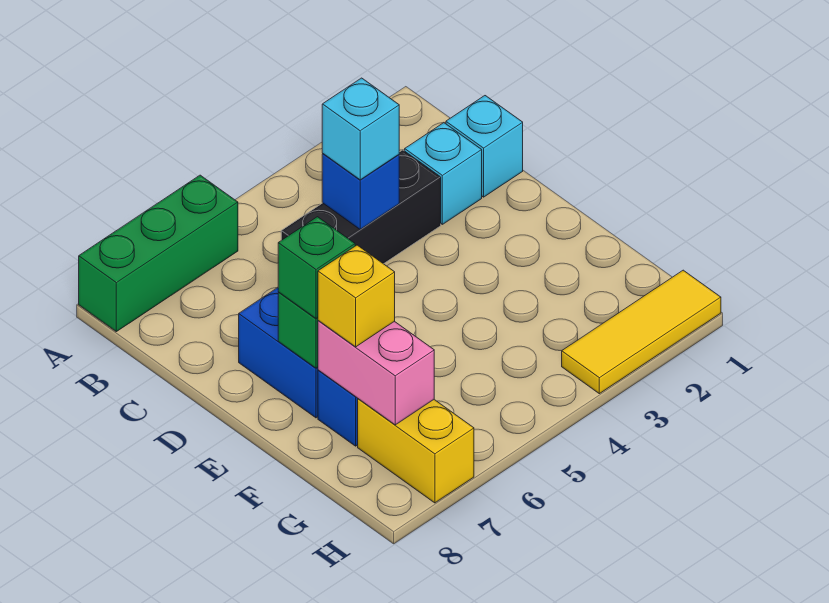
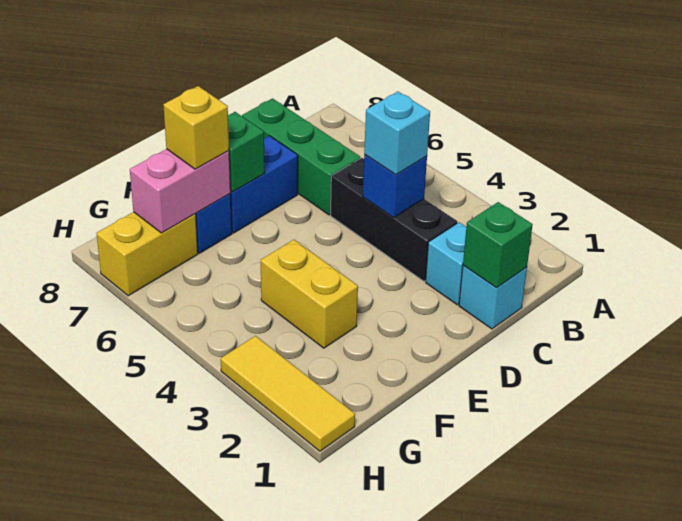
green 1x3 brick [79,175,238,332] -> green 1x3 brick moved to [242,99,360,215]
green 1x1 brick [278,217,355,318] -> green 1x1 brick moved to [463,202,533,288]
none -> yellow 1x2 brick [261,240,358,348]

